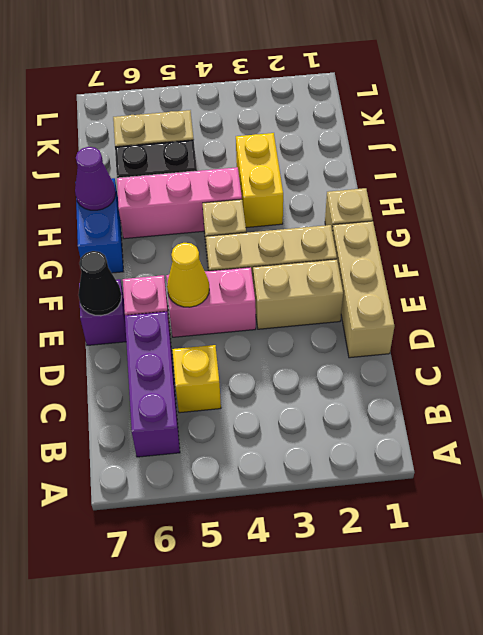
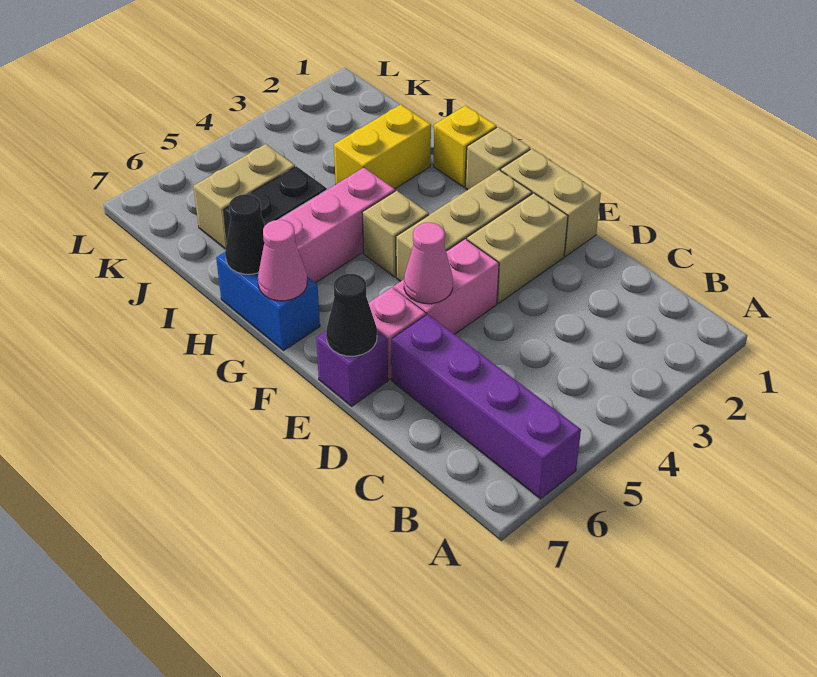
purple 1x3 brick [125,312,180,457] -> purple 1x4 brick [391,314,581,499]
yellow 1x1 brick [172,345,221,413] -> yellow 1x1 brick moved to [434,106,497,187]
tan 1x3 brick [332,221,395,358] -> tan 1x2 brick [501,149,601,256]
yellow 1x1 cone [167,243,209,307] -> pink 1x1 cone [404,223,453,304]
none -> pink 1x1 cone [258,220,307,301]
yellow 1x2 brick [236,133,283,228] -> yellow 1x2 brick turned to [334,104,431,189]
purple 1x1 cone [75,147,116,210] -> black 1x1 cone [225,194,265,274]

